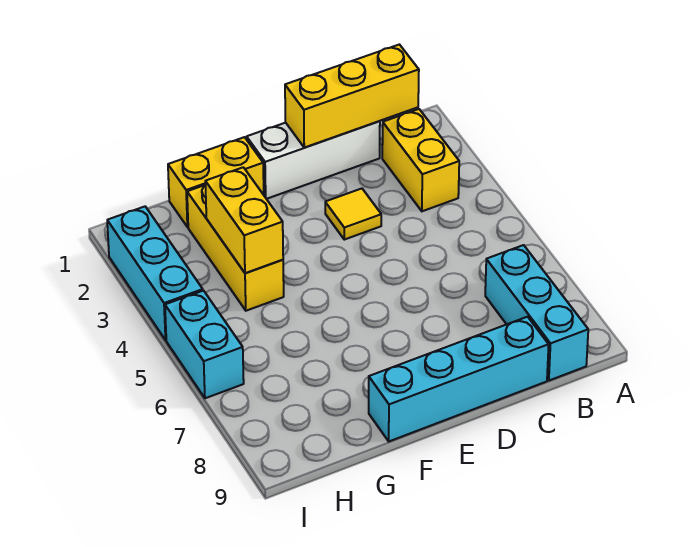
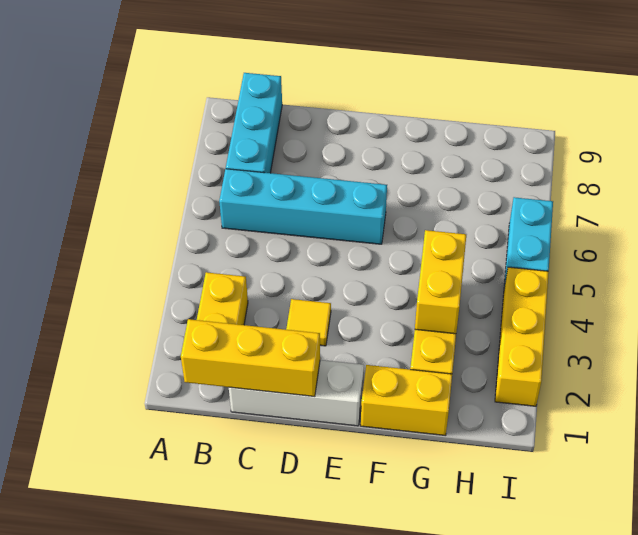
cyan 1x4 brick [369,317,549,441] -> cyan 1x4 brick moved to [219,169,387,244]
cyan 1x3 brick [107,207,203,340] -> yellow 1x3 brick [495,267,549,406]

